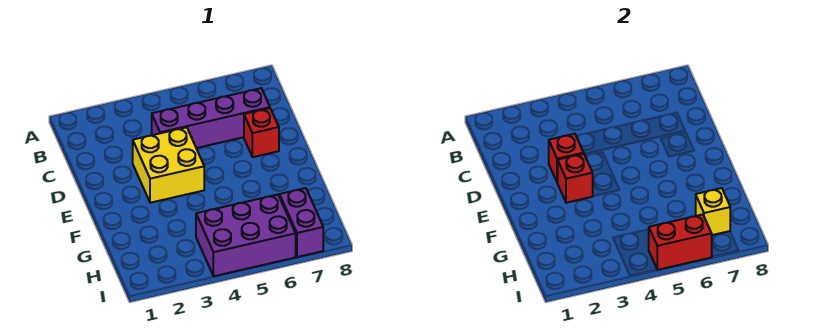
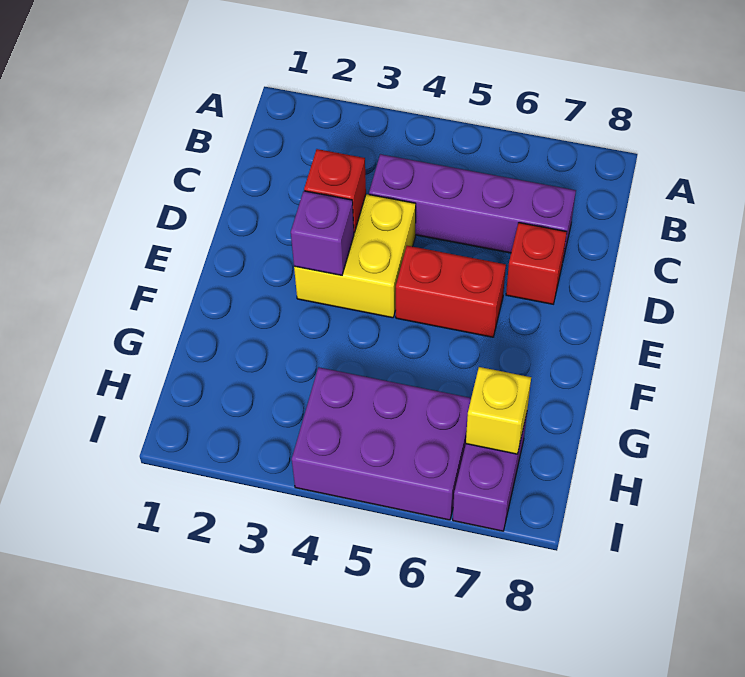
red 1x1 brick [558,154,593,203] -> purple 1x1 brick [291,191,354,275]
red 1x2 brick [649,215,712,270] -> red 1x2 brick moved to [396,246,506,337]

